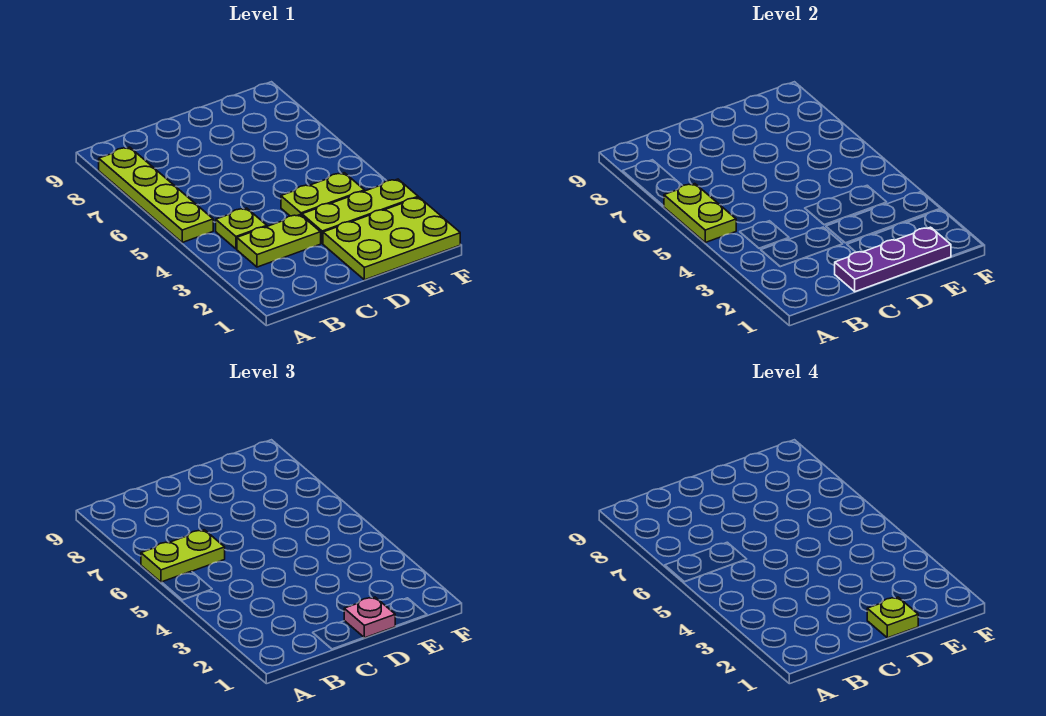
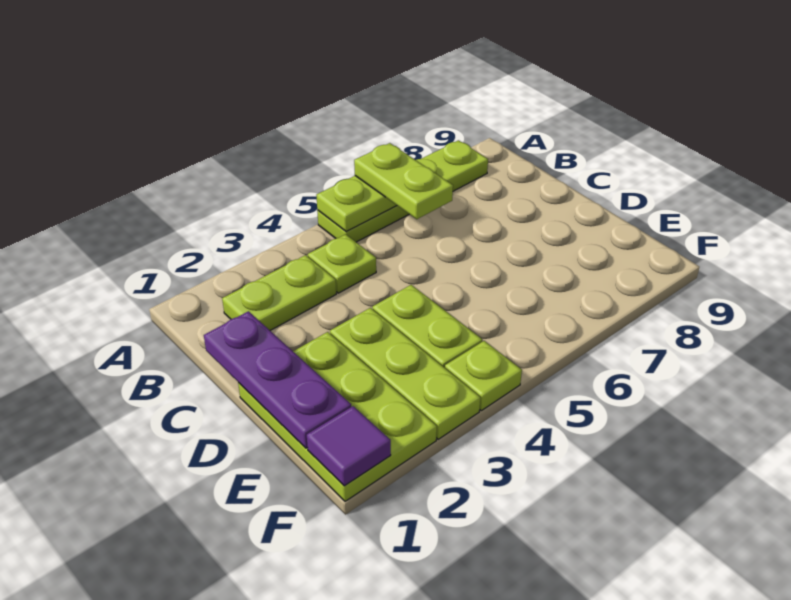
lime 1x2 plate [237,215,321,267] -> lime 1x2 plate turned to [222,255,336,330]
pink 1x1 plate [344,597,395,638] -> none
lime 1x1 plate [867,597,918,638] -> lime 1x1 plate moved to [445,341,522,411]
none -> purple 1x1 tile [307,406,391,486]

